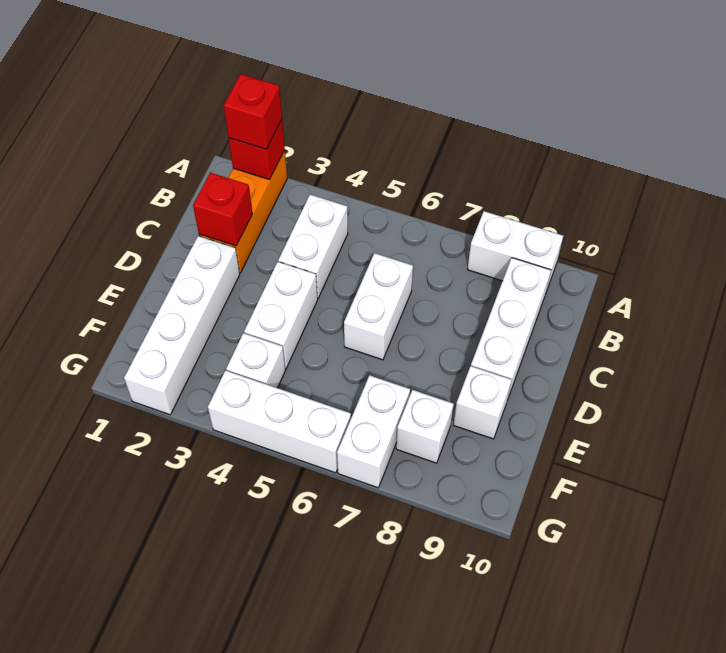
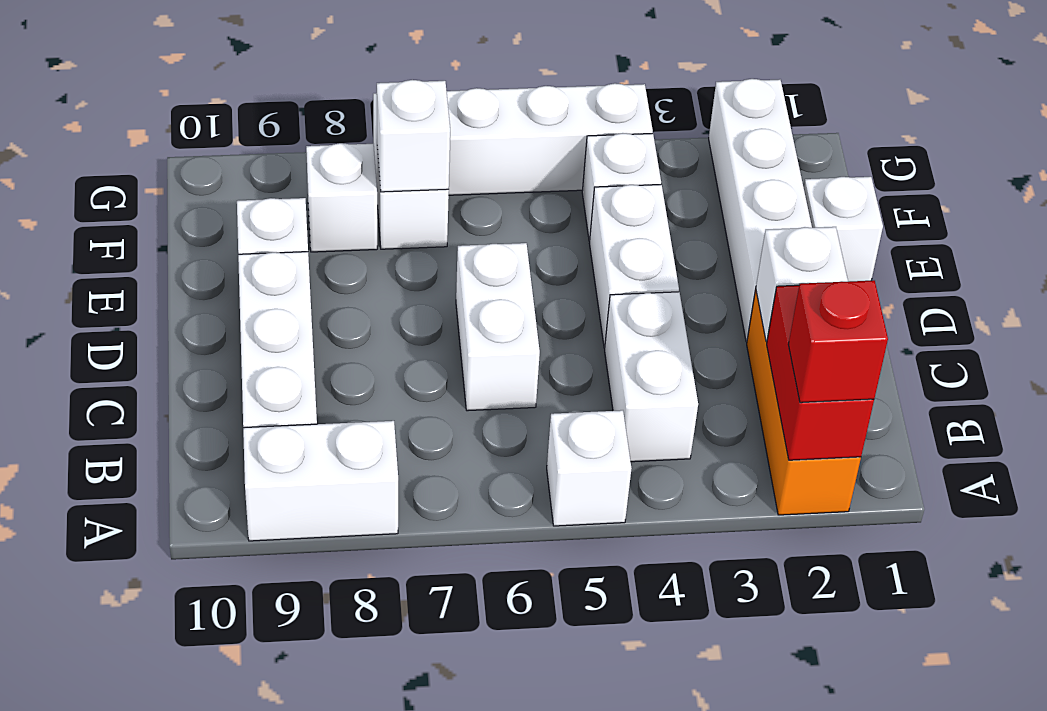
red 1x1 brick [229,120,285,180] -> red 1x2 brick [767,285,874,460]
none -> white 1x1 brick [547,410,631,526]
red 1x1 brick [193,173,252,246] -> white 1x1 brick [756,227,848,342]
none -> white 1x1 brick [804,177,883,282]
none -> white 1x1 brick [377,80,450,192]

